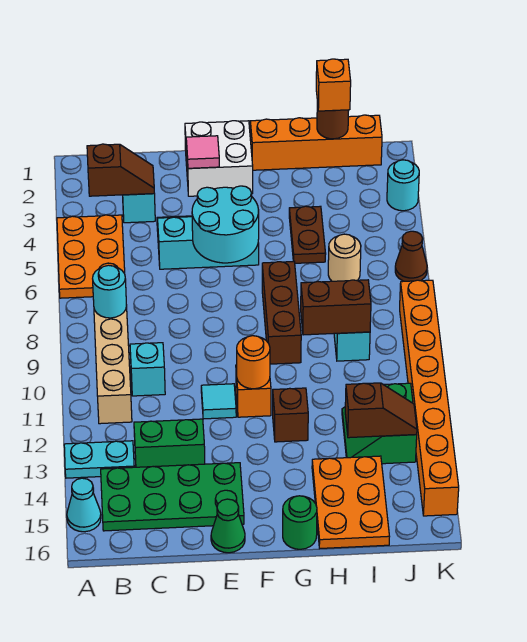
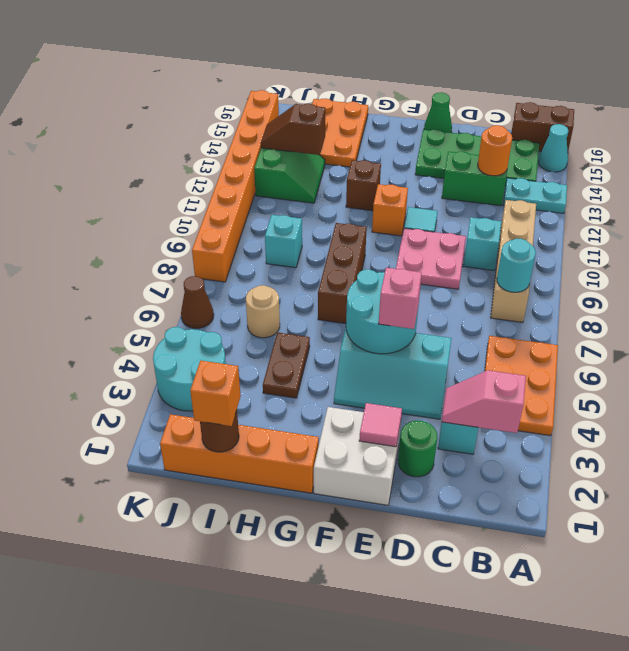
brown 1x2 slope [87,144,154,196] -> pink 1x2 slope [442,370,526,433]
none -> pink 2x2 plate [396,228,466,289]
none -> pink 1x1 brick [379,268,422,329]
orange 1x1 round brick [237,336,270,389] -> orange 1x1 round brick moved to [478,125,512,176]
green 1x1 round brick [283,496,317,549] -> green 1x1 round brick moved to [398,421,437,477]
brown 1x2 brick [301,280,371,335] -> brown 1x2 brick moved to [511,102,574,152]
cyan 1x1 round brick [387,160,419,211] -> cyan 2x2 round brick [153,327,226,411]

